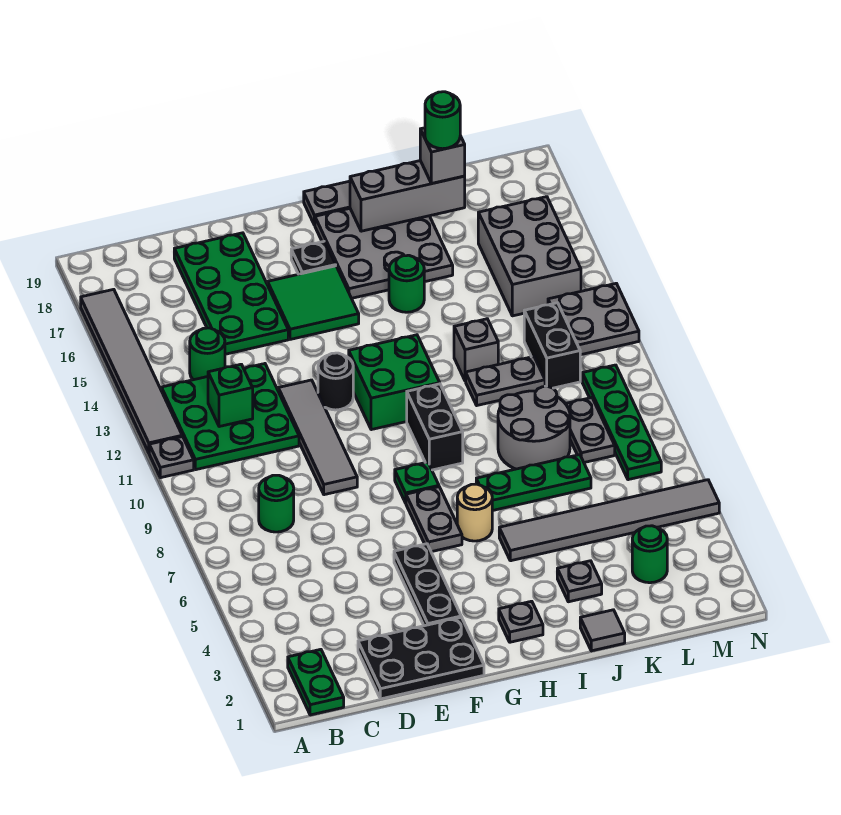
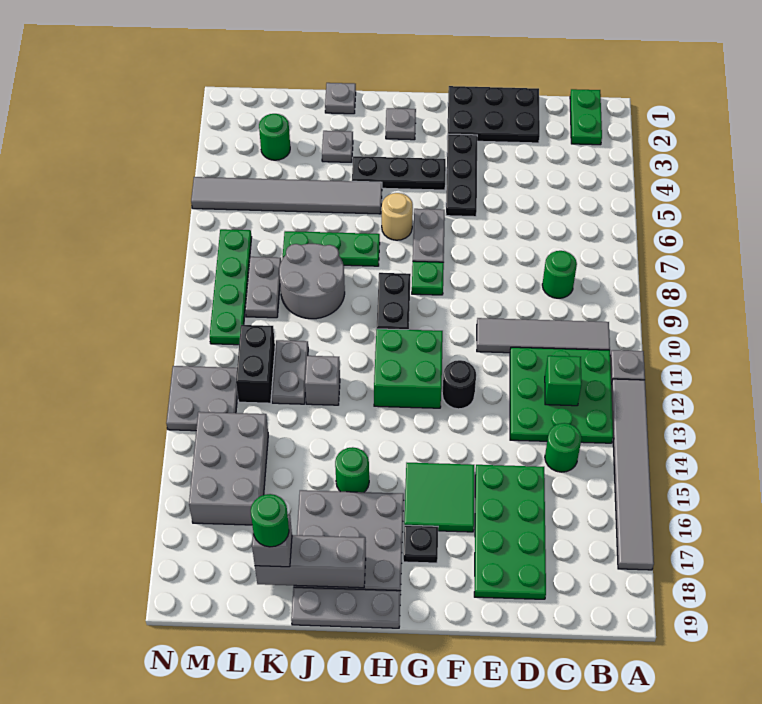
grey 1x4 tile [278,380,357,495] -> grey 1x4 tile turned to [477,318,610,353]
none -> black 1x3 plate [352,156,446,190]
grey 1x1 tile [580,610,625,651] -> grey 1x1 plate [325,83,356,114]
grey 1x2 plate [466,357,545,405] -> grey 1x2 plate turned to [272,340,308,404]

